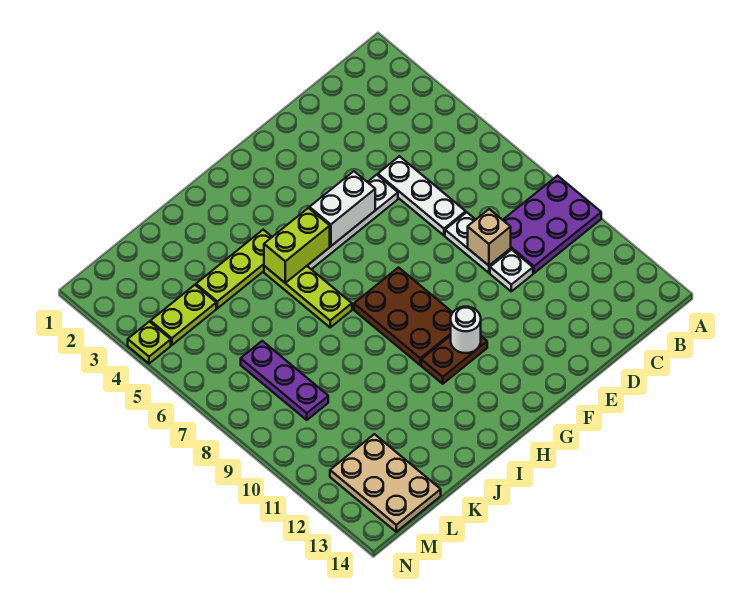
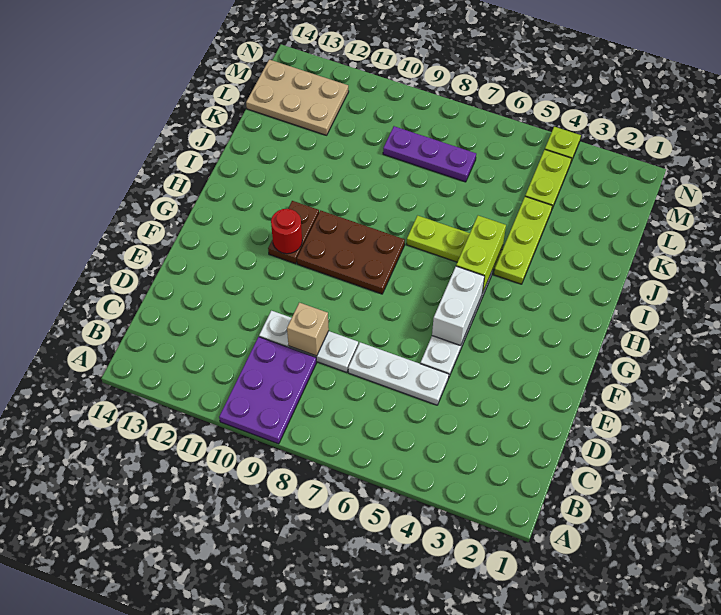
white 1x1 round brick [451,307,481,353] -> red 1x1 round brick [271,209,302,254]

